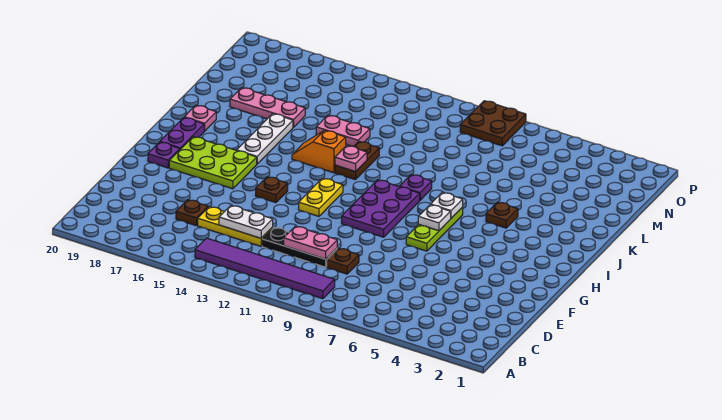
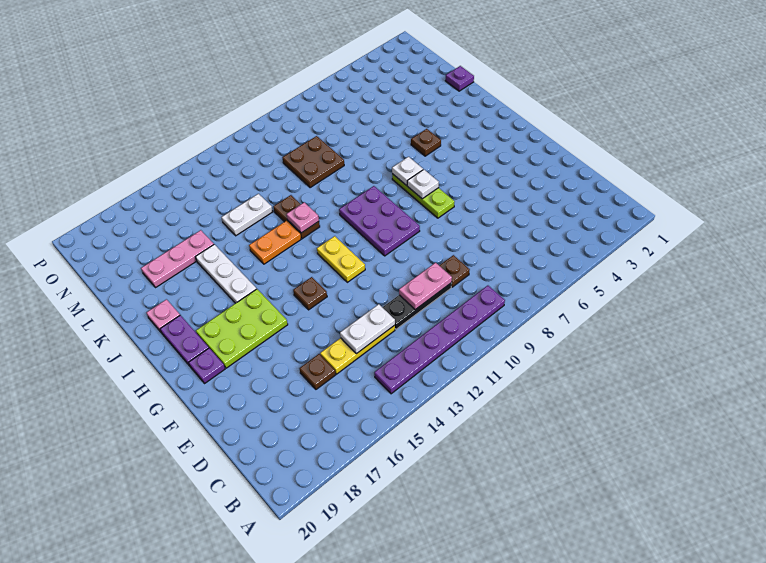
purple 1x6 tile [195,238,335,299] -> purple 1x6 plate [374,286,505,394]
purple 1x1 plate [400,174,432,200] -> purple 1x1 plate moved to [445,66,474,91]
orange 1x2 slope [292,130,346,173] -> orange 1x2 plate [249,221,301,264]
pink 1x2 plate [316,115,370,146] -> white 1x2 plate [222,194,273,236]
brown 2x2 plate [460,101,526,146] -> brown 2x2 plate moved to [282,136,344,188]

